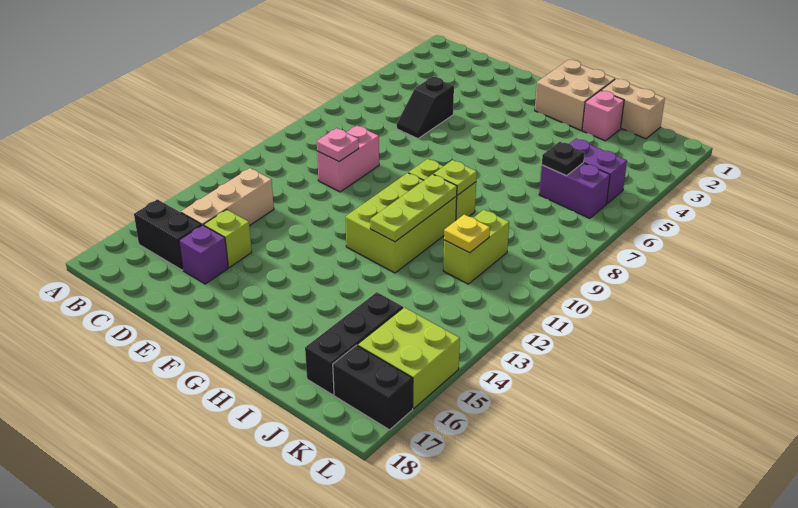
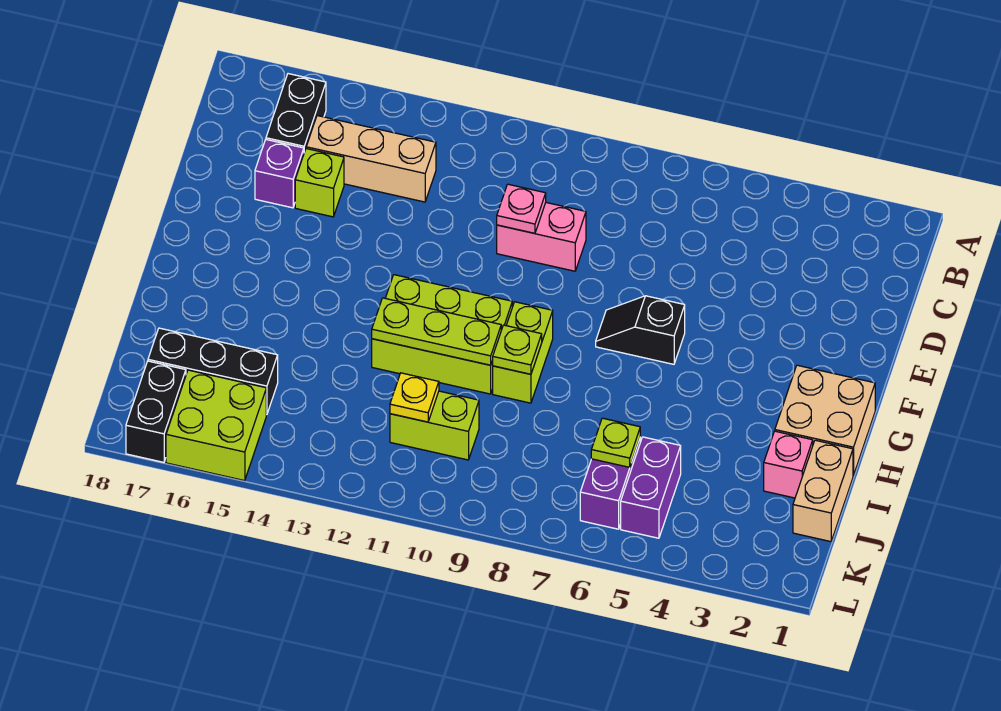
black 1x2 slope [397,77,454,139] -> black 1x2 slope moved to [596,296,685,364]
black 1x1 plate [542,142,584,176] -> lime 1x1 plate [591,418,640,467]

